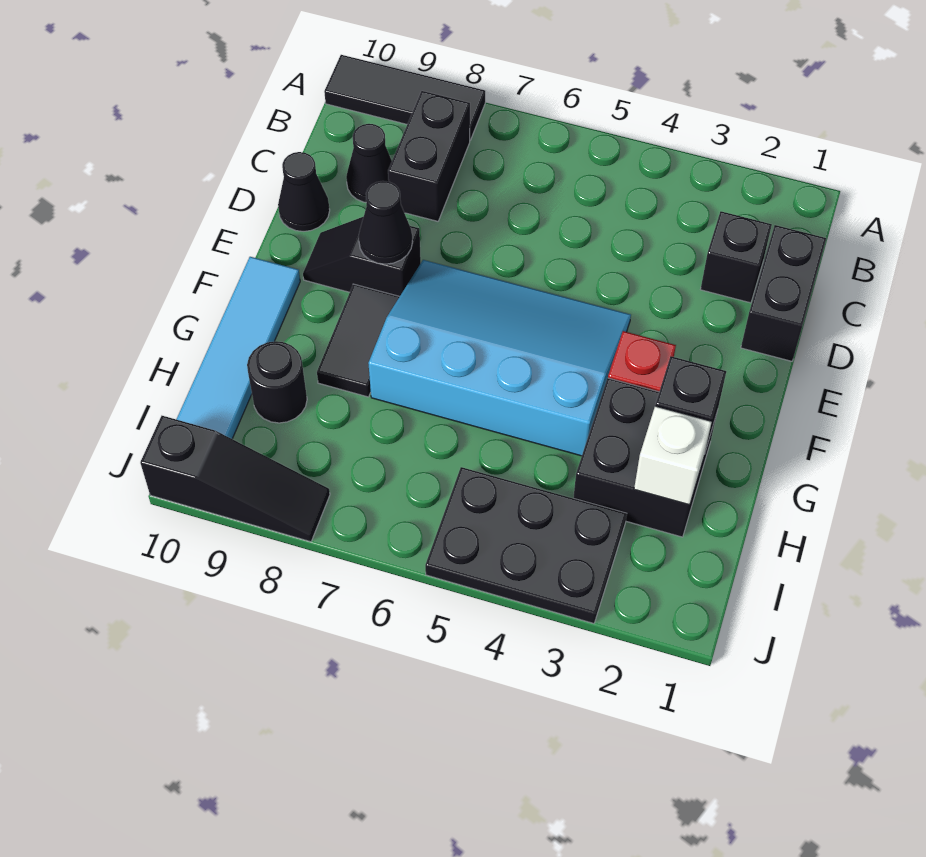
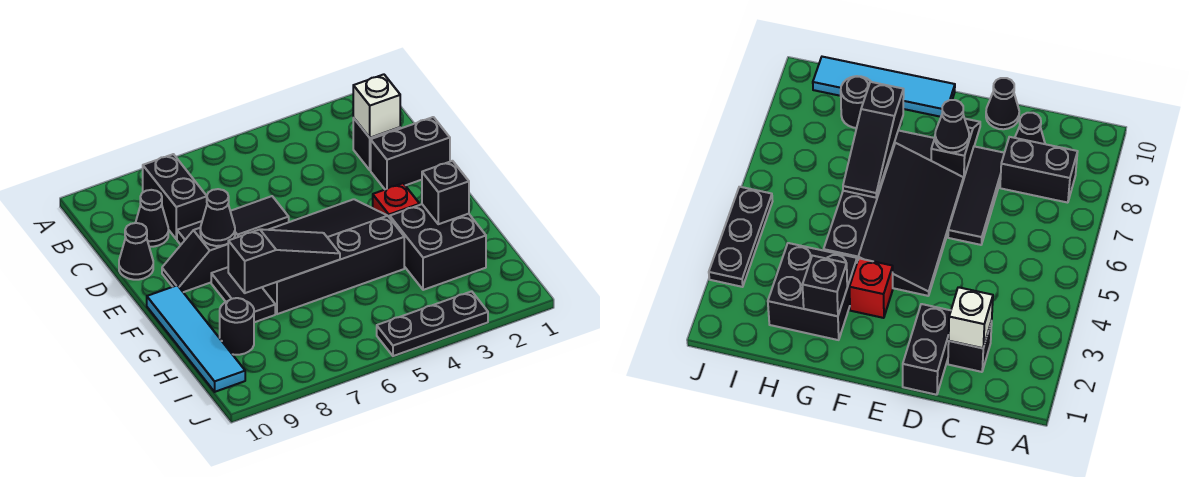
black 1x3 tile [324,55,485,140] -> black 1x3 tile moved to [177,196,289,245]
black 1x2 brick [741,225,826,361] -> black 1x2 brick turned to [371,117,450,189]
cyan 3x4 slope [368,260,631,456] -> black 3x4 slope [262,199,404,314]
white 1x1 brick [634,406,712,505] -> white 1x1 brick moved to [353,74,400,138]
black 2x3 plate [425,467,627,623] -> black 1x3 plate [377,291,488,356]
black 1x3 slope [140,416,330,542] -> black 1x3 slope moved to [228,229,340,293]

